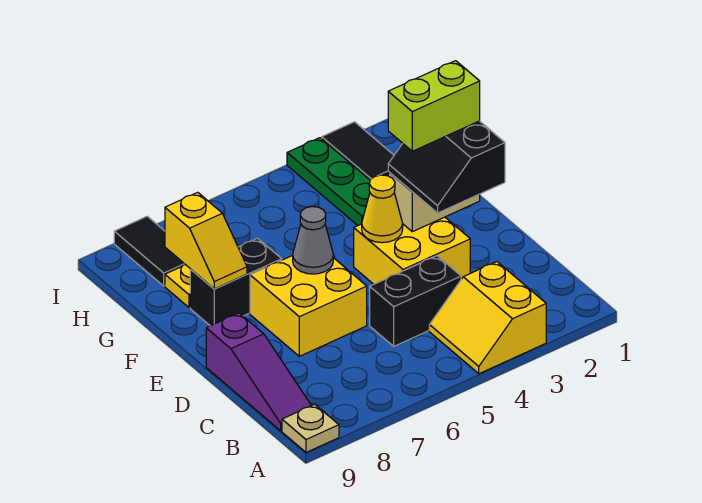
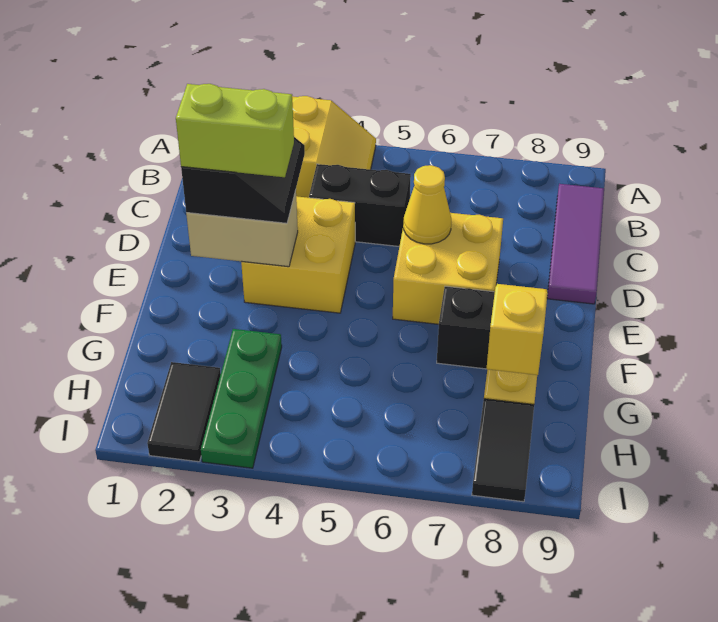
tan 1x1 plate [282,404,339,452] -> none
purple 1x3 slope [206,313,311,431] -> purple 1x3 tile [547,184,604,304]
yellow 1x1 cone [362,175,403,243] -> yellow 1x1 cone moved to [404,165,451,244]
grey 1x1 cone [293,207,333,274] -> none

